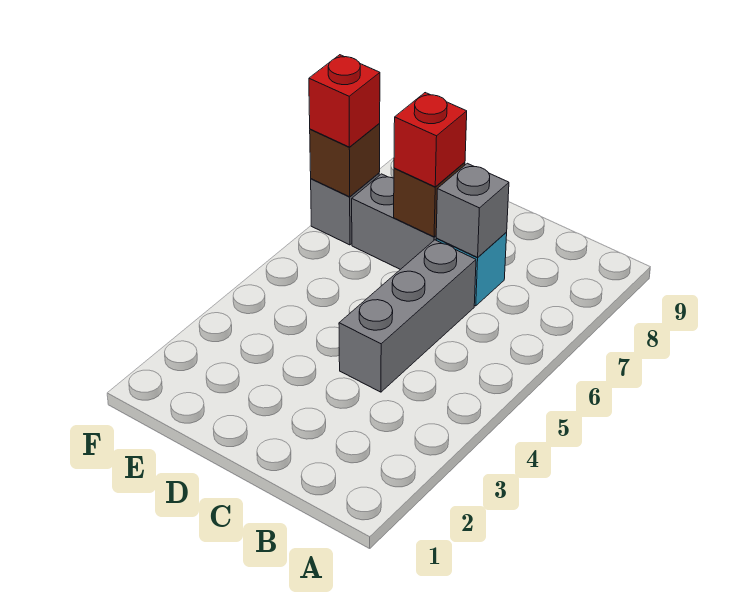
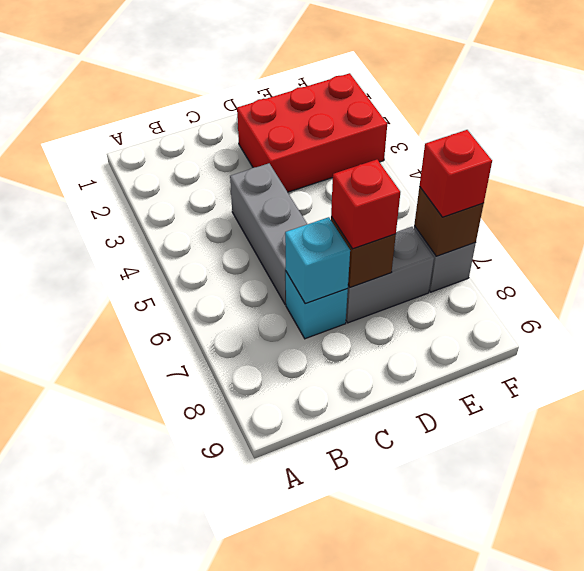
grey 1x1 brick [436,163,509,257] -> cyan 1x1 brick [285,217,350,303]
none -> red 2x3 brick [237,73,387,192]

